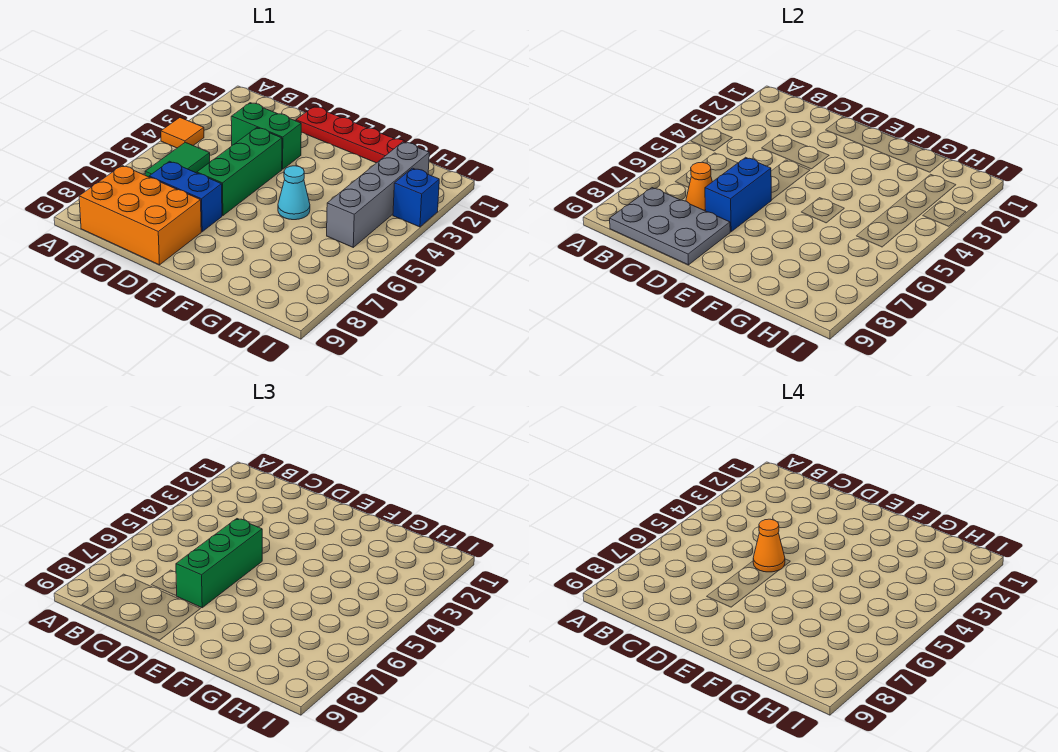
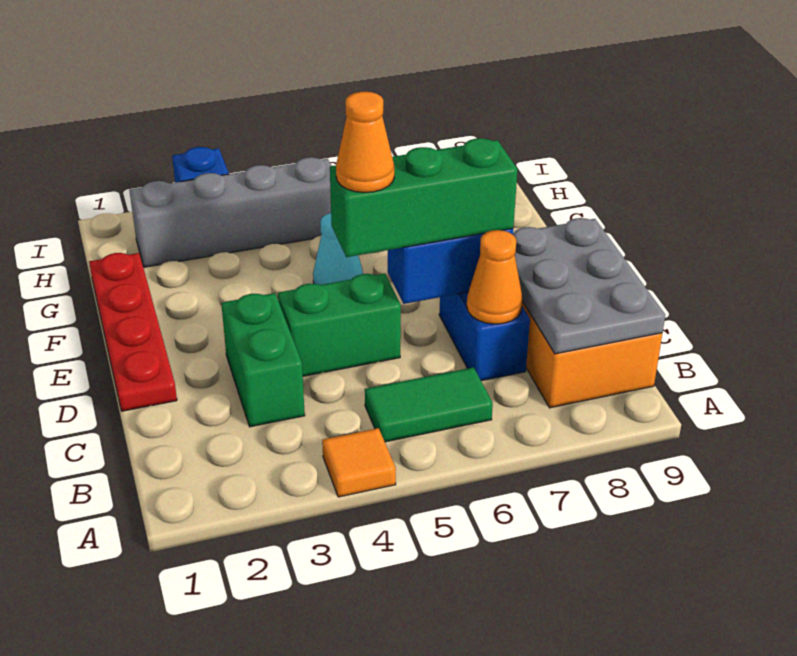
green 1x3 brick [197,128,282,216] -> green 1x2 brick [278,274,401,376]

